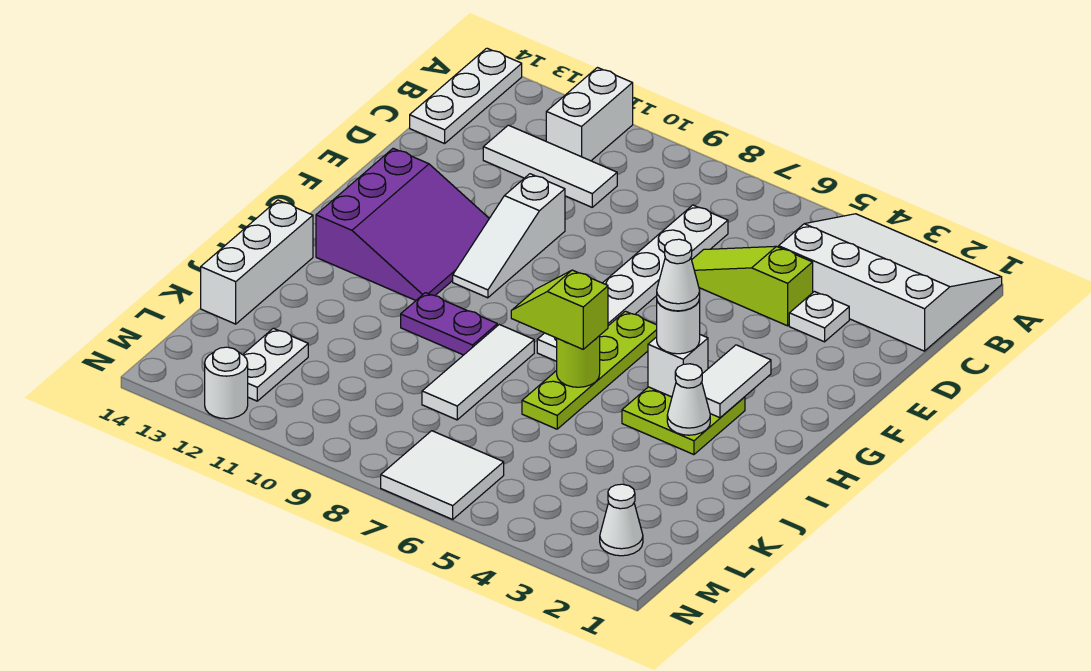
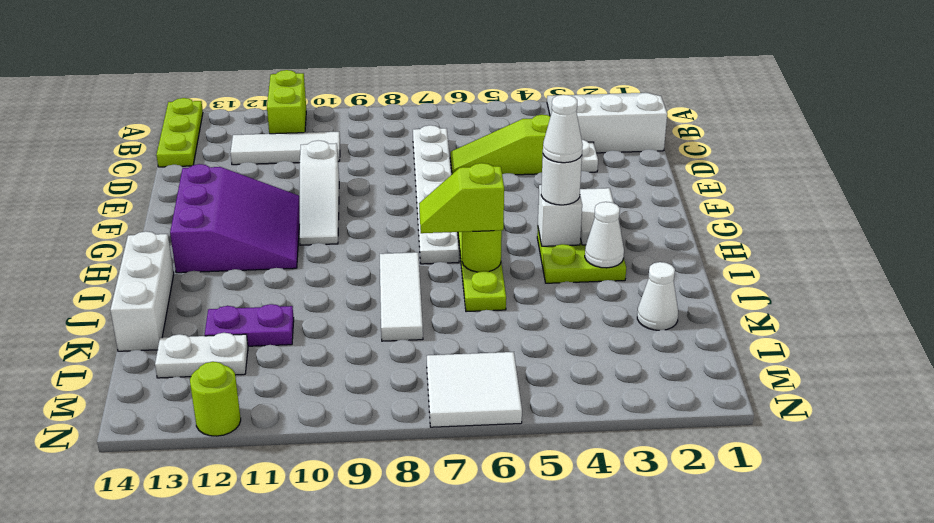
white 3x4 slope [779,214,1002,351] -> white 3x3 slope [547,93,667,153]
white 1x2 brick [546,68,633,161] -> lime 1x2 brick [267,70,306,134]
white 1x3 plate [410,48,522,144] -> lime 1x3 plate [156,98,203,167]
purple 1x2 plate [401,293,497,355] -> purple 1x2 plate moved to [205,304,294,346]
white 1x2 plate [243,328,308,401] -> white 1x2 plate turned to [155,333,248,378]
white 1x1 cone [600,484,643,556] -> white 1x1 cone moved to [637,262,678,330]
white 1x1 round brick [205,347,248,419] -> lime 1x1 round brick [190,362,241,436]

